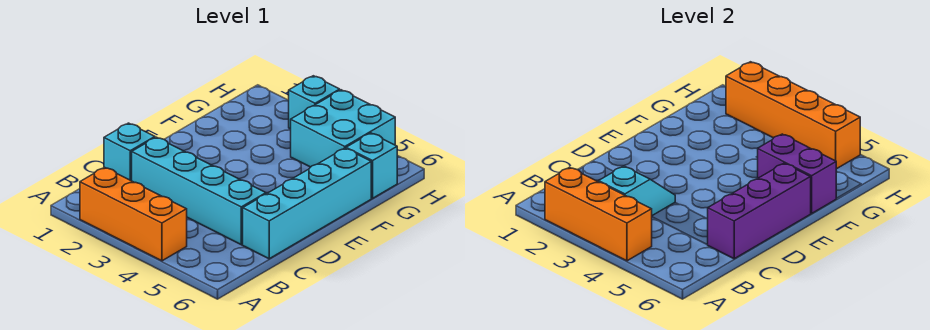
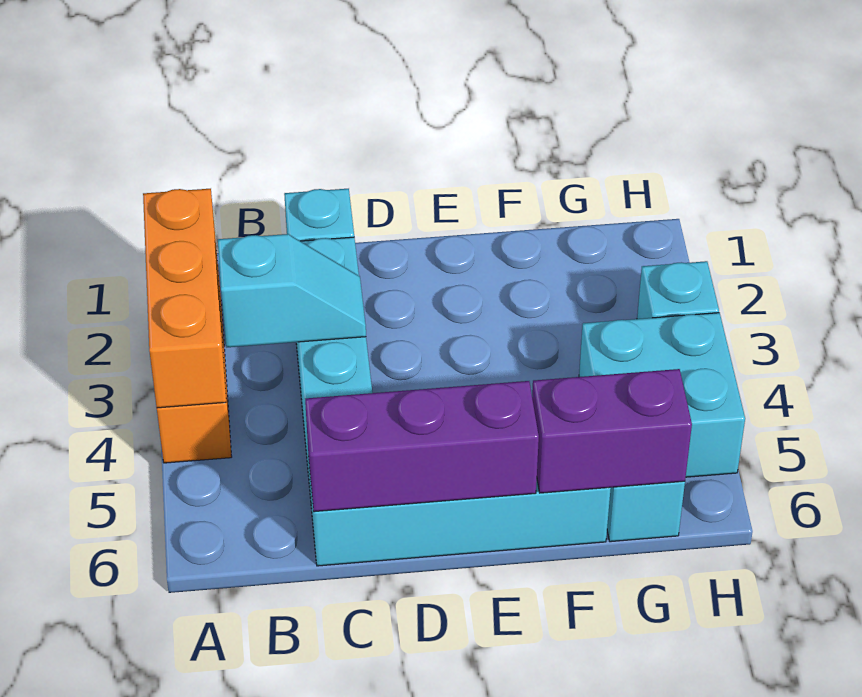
purple 1x2 brick [757,134,837,213] -> purple 1x2 brick turned to [532,369,692,493]
orange 1x4 brick [726,62,860,169] -> none

